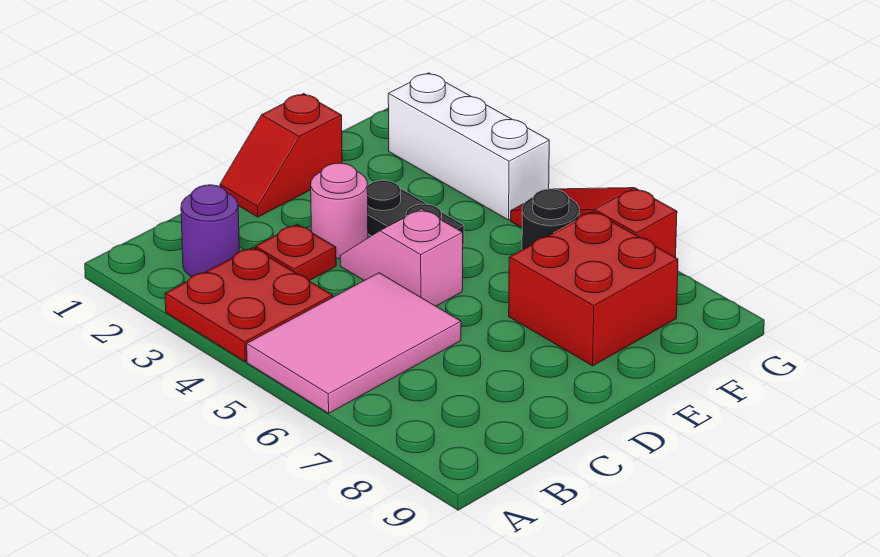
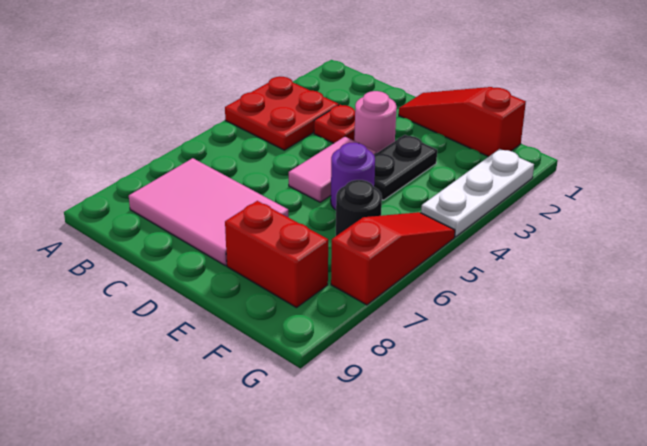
pink 2x3 tile [247,273,461,413] -> pink 2x3 tile moved to [129,158,289,266]
purple 1x1 round brick [181,185,239,277] -> purple 1x1 round brick moved to [331,143,375,210]
red 1x2 slope [220,94,342,217] -> red 1x3 slope [399,87,526,157]
pink 1x2 slope [340,209,463,306] -> pink 1x2 tile [289,137,376,202]
red 2x2 brick [509,211,678,366] -> red 1x2 brick [225,201,328,308]
white 1x3 brick [388,73,549,220] -> white 1x3 plate [421,149,534,237]

